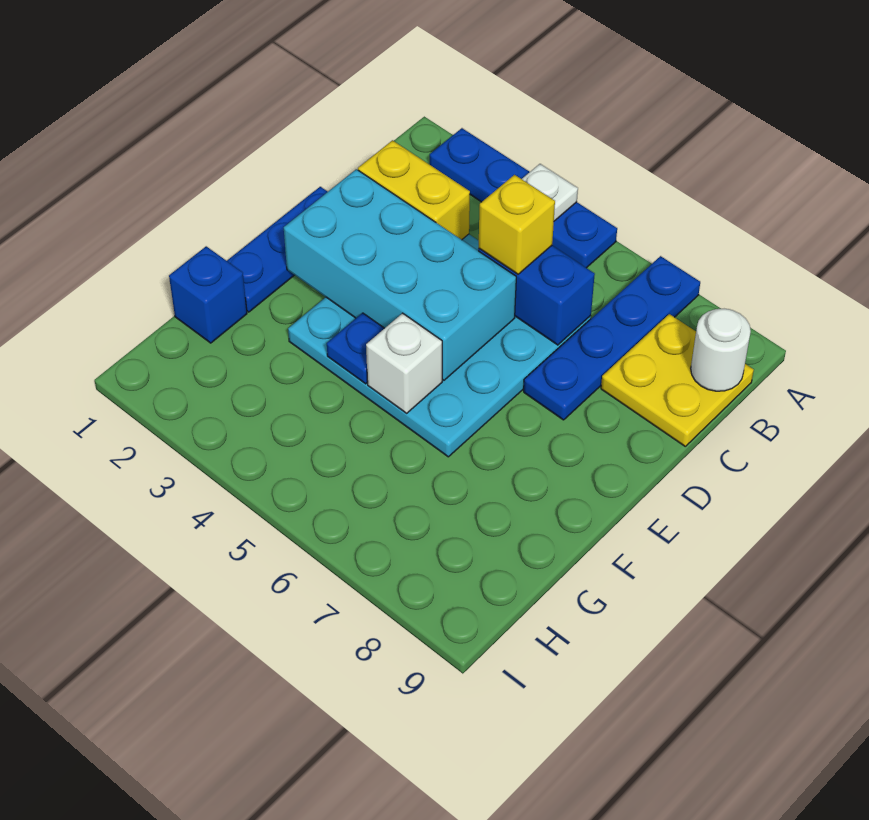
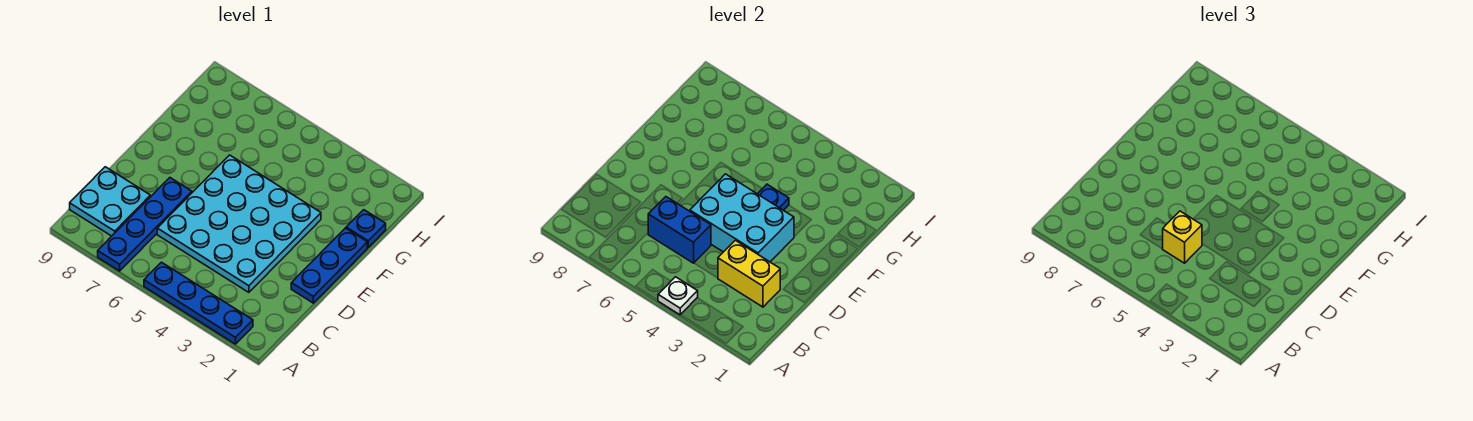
yellow 2x2 plate [601,314,754,446] -> cyan 2x2 plate [70,167,150,236]
white 1x1 round brick [691,309,751,391] -> none
cyan 2x4 brick [284,169,516,380] -> cyan 2x3 brick [690,174,794,262]
white 1x1 brick [366,313,442,413] -> none
blue 1x1 brick [169,246,247,343] -> blue 1x1 plate [346,210,386,247]

